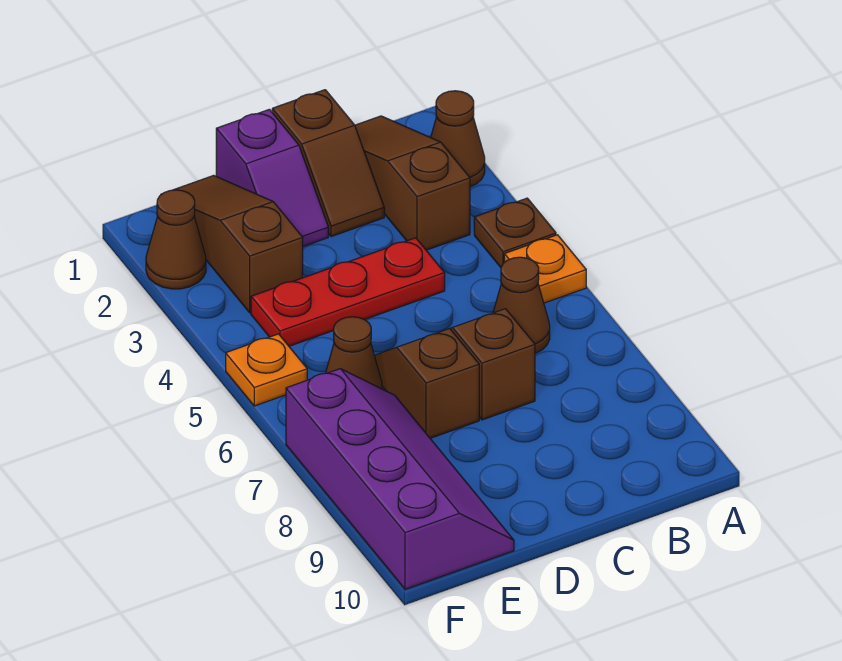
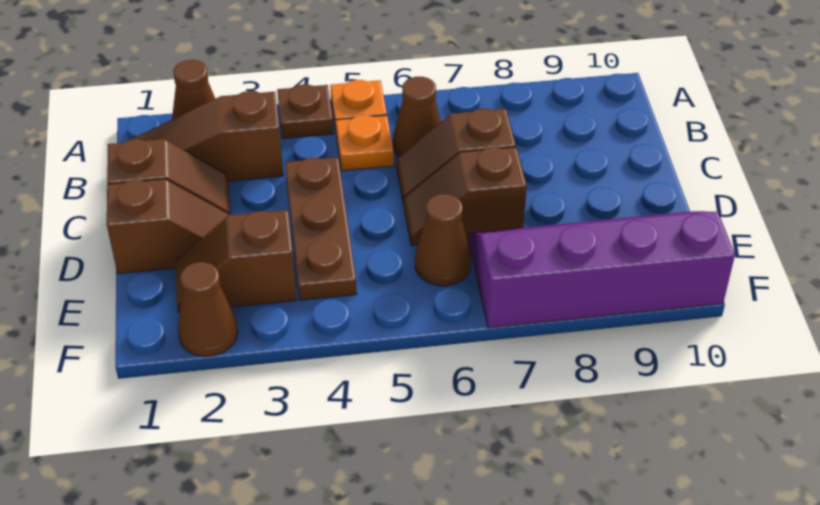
red 1x3 plate [251,238,445,346] -> brown 1x3 plate [285,157,357,300]
purple 1x2 slope [216,109,328,247] -> brown 1x2 slope [107,179,230,274]
brown 1x3 slope [161,175,303,313] -> brown 1x2 slope [176,210,297,312]
orange 1x1 plate [226,334,307,406] -> orange 1x1 plate moved to [336,115,394,171]

